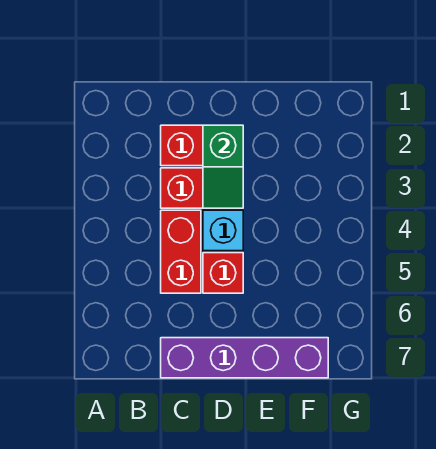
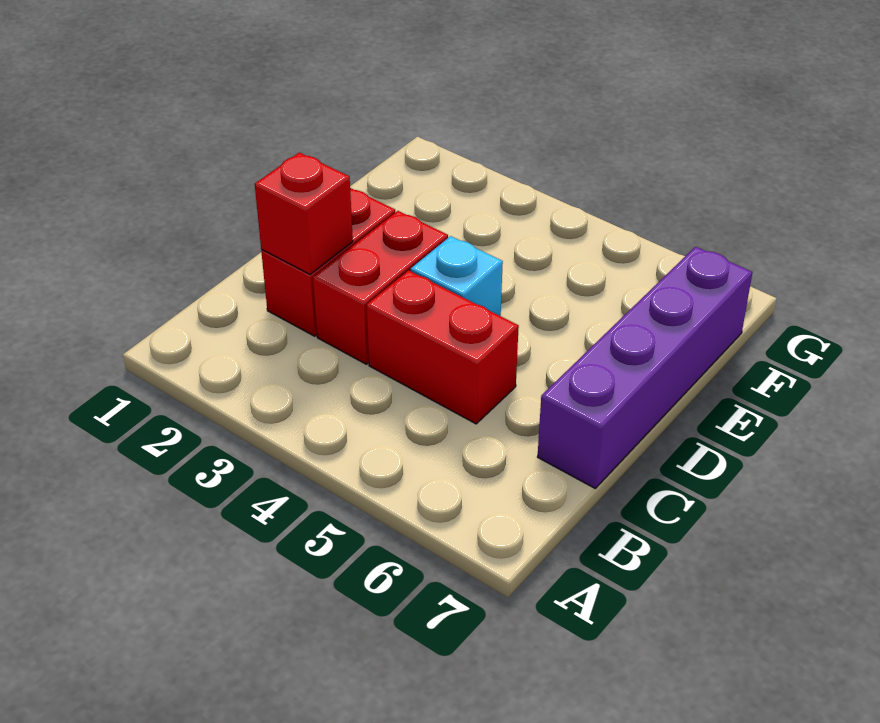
green 1x2 slope [203,125,243,208] -> none
red 1x1 brick [203,253,243,293] -> red 1x1 brick moved to [255,153,353,274]

